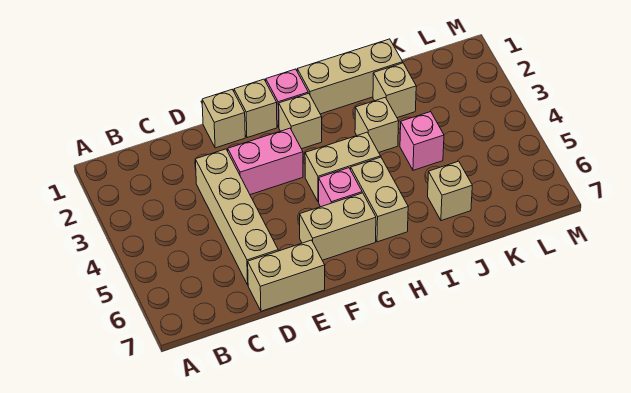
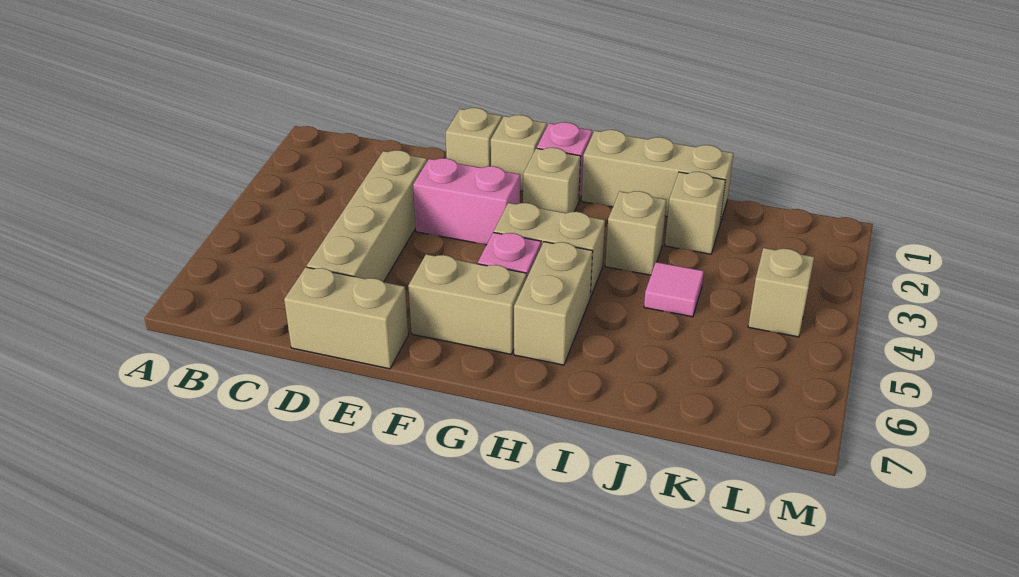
pink 1x1 brick [400,112,444,170] -> pink 1x1 tile [644,262,704,317]
tan 1x1 brick [428,161,472,221] -> tan 1x1 brick moved to [748,248,814,337]

